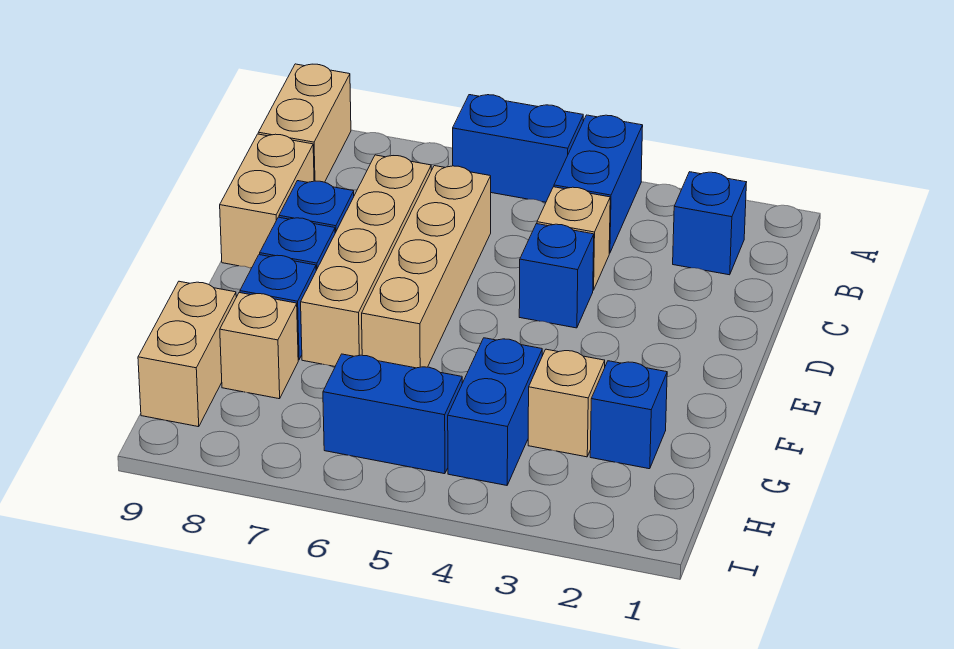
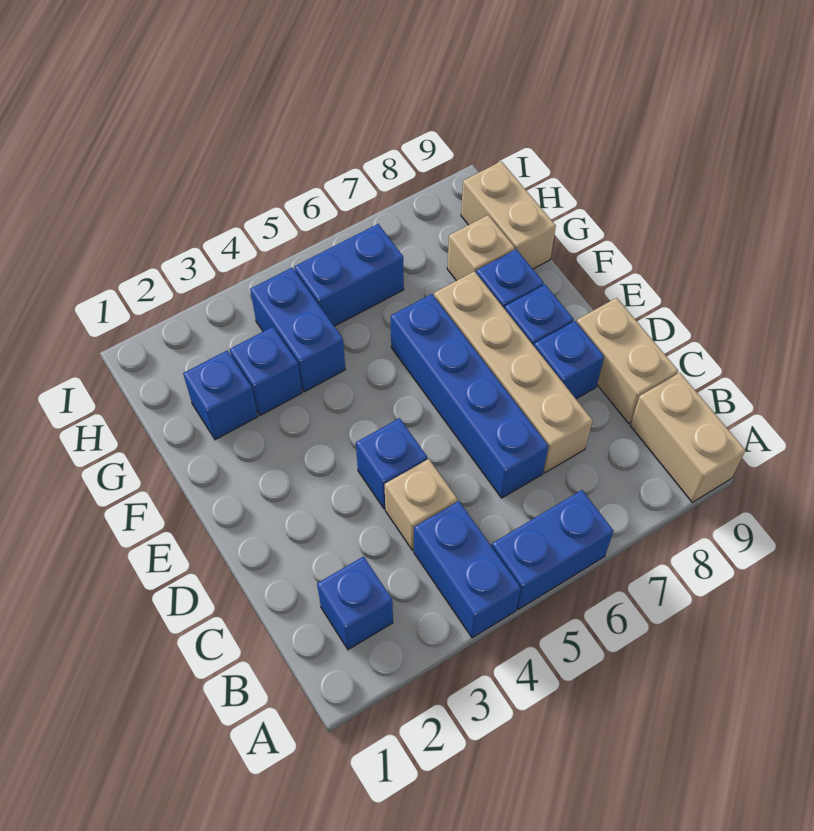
tan 1x4 brick [362,166,491,368] -> blue 1x4 brick [391,294,548,498]
tan 1x1 brick [528,349,605,457] -> blue 1x1 brick [230,327,302,416]

